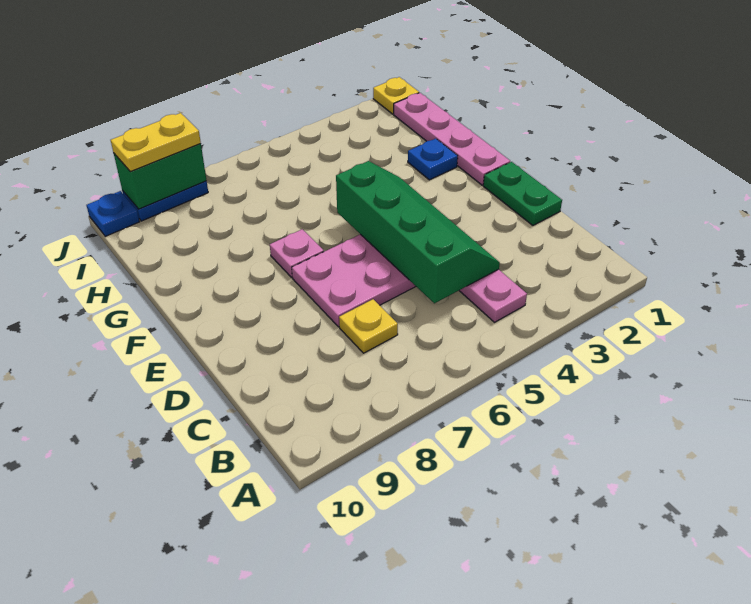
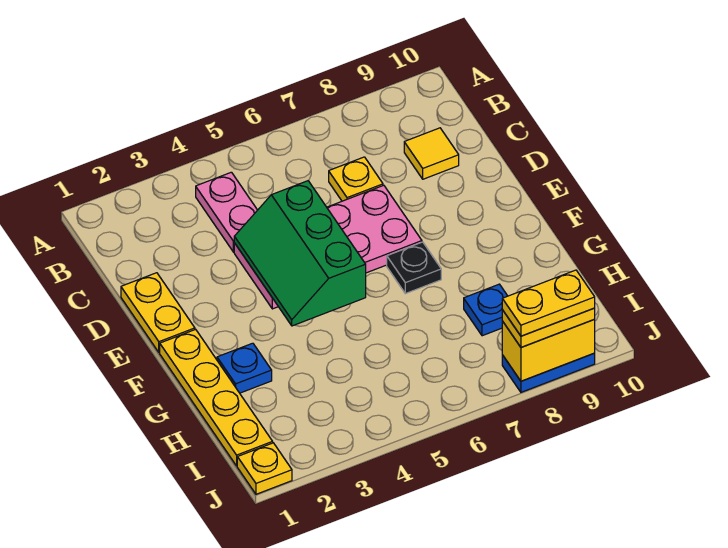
green 2x4 slope [336,161,500,304] -> green 2x3 slope [234,181,366,326]
none -> yellow 1x1 tile [404,128,459,179]
green 1x2 plate [483,162,562,225] -> yellow 1x2 plate [121,273,195,352]
pink 1x4 plate [394,93,510,185] -> yellow 1x4 plate [160,329,273,466]
pink 1x1 plate [270,229,324,277] -> black 1x1 plate [387,242,441,294]
green 1x2 brick [114,144,207,209] -> yellow 1x2 brick [502,320,595,381]
none -> yellow 1x2 plate [502,270,595,336]
blue 1x1 plate [87,191,140,236] -> blue 1x1 plate moved to [464,284,507,336]

